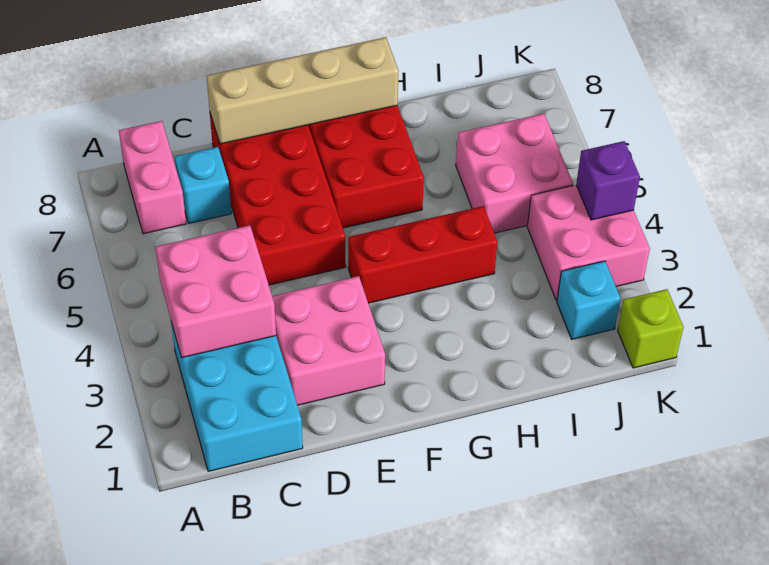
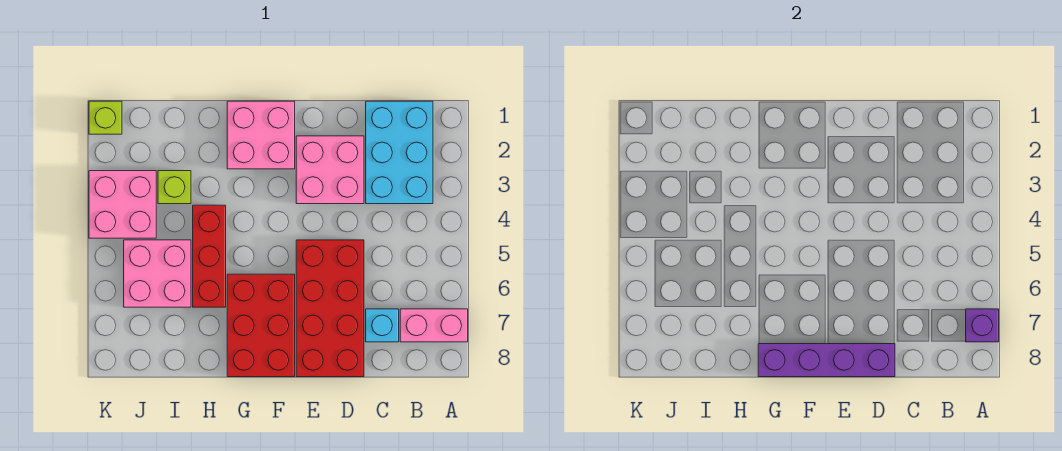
pink 2x2 brick [156,225,276,358] -> pink 2x2 brick moved to [227,101,295,169]
pink 1x2 brick [119,121,186,234] -> pink 1x2 brick turned to [400,309,468,342]
tan 1x4 brick [207,37,399,144] -> purple 1x4 brick [758,344,895,377]
red 1x3 brick [348,206,497,303] -> red 1x3 brick turned to [193,205,226,307]
none -> lime 1x1 brick [158,171,191,204]
cyan 1x1 brick [557,261,620,339] -> none
purple 1x1 brick [576,141,640,220] -> purple 1x1 brick moved to [966,309,999,342]

